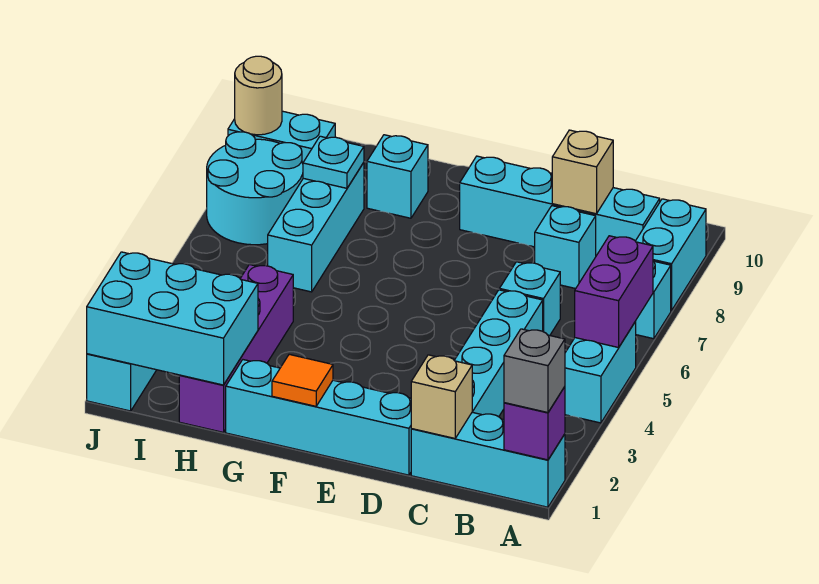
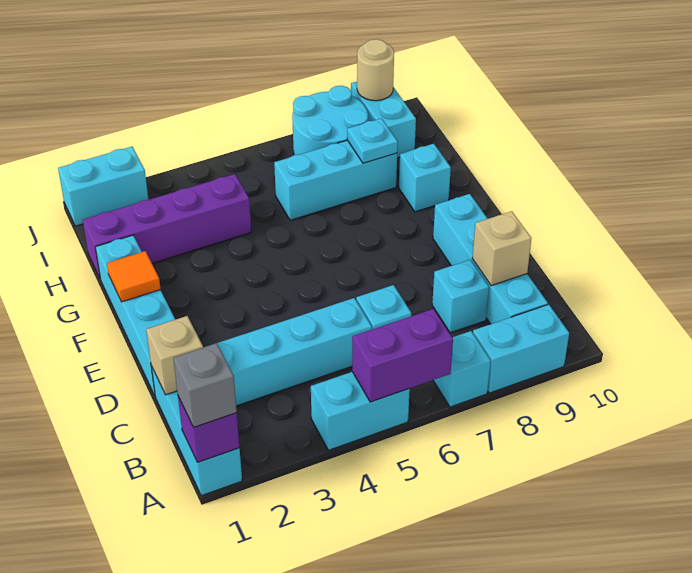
cyan 2x3 brick [87,252,258,385] -> none

